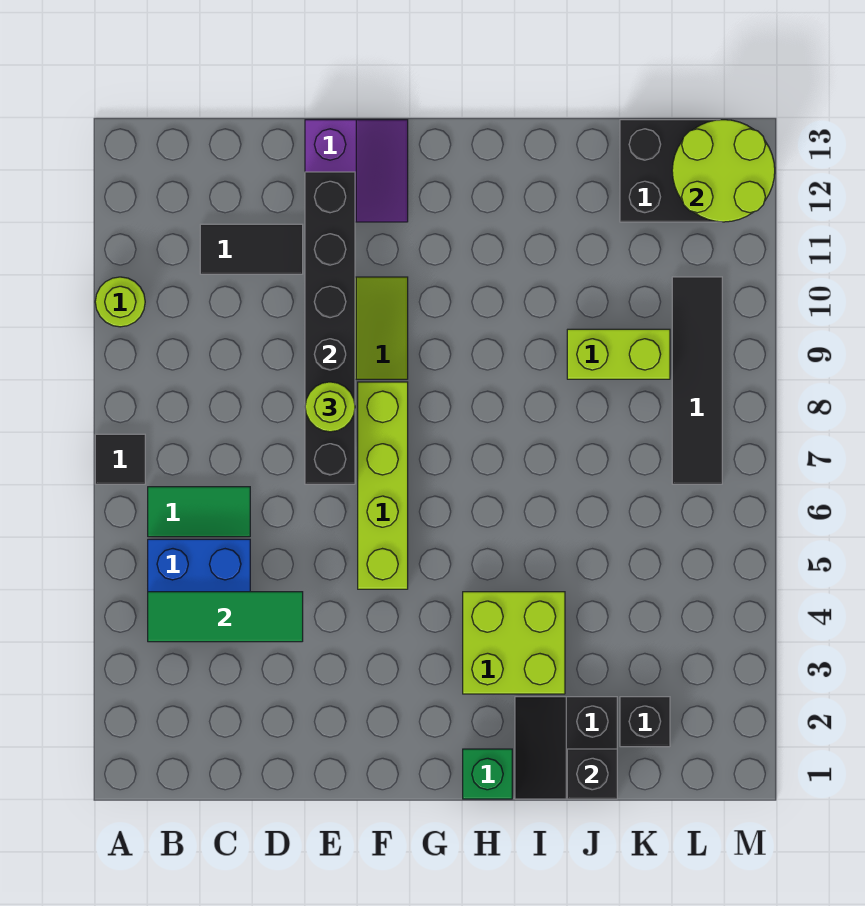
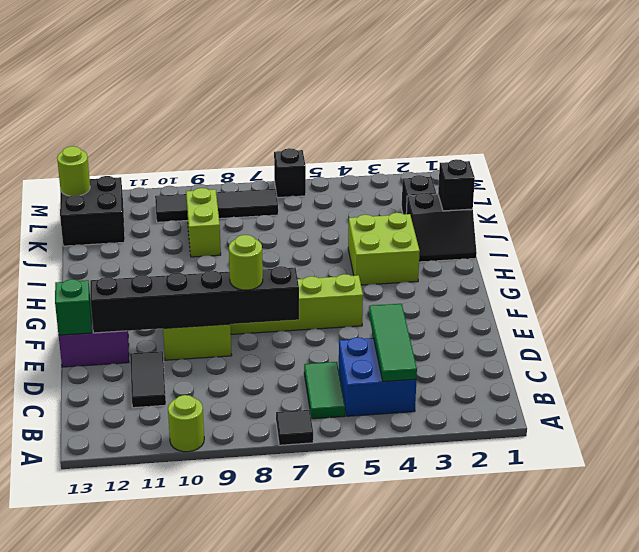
green 1x1 brick [463,749,512,799] -> green 1x1 brick moved to [55,279,92,335]
lime 2x2 round brick [672,120,775,222] -> lime 1x1 round brick [57,146,90,196]
none -> black 1x1 brick [274,148,306,198]

